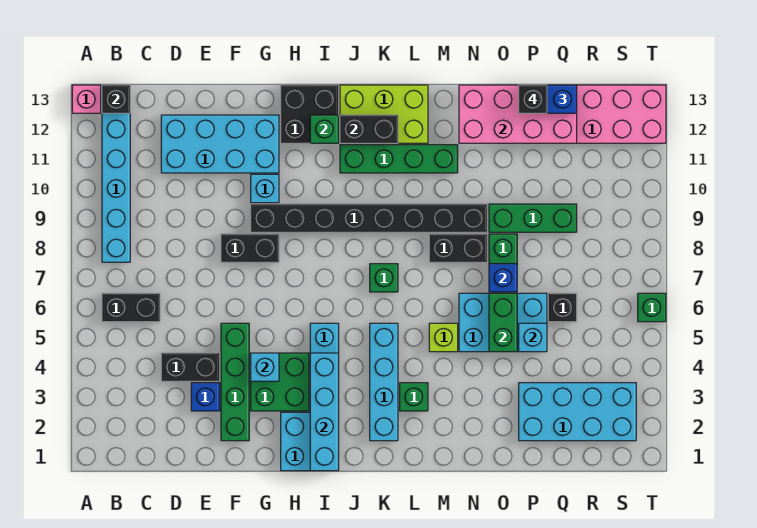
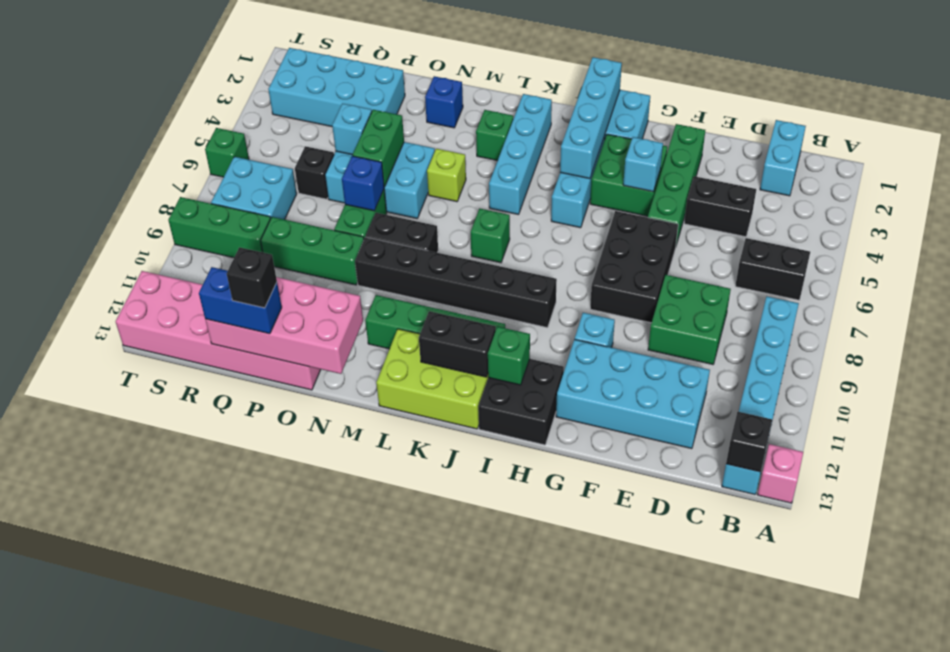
none -> cyan 1x2 brick [760,120,806,196]
none -> green 2x2 brick [648,275,731,364]
blue 1x1 brick [191,383,220,411] -> blue 1x1 brick moved to [425,76,463,128]
black 1x2 brick [221,234,279,262] -> black 2x3 brick [590,211,678,323]
black 1x8 brick [251,204,487,232] -> black 1x6 brick [355,237,557,328]
none -> cyan 2x2 brick [211,157,297,220]
none -> green 1x3 brick [168,197,271,258]

